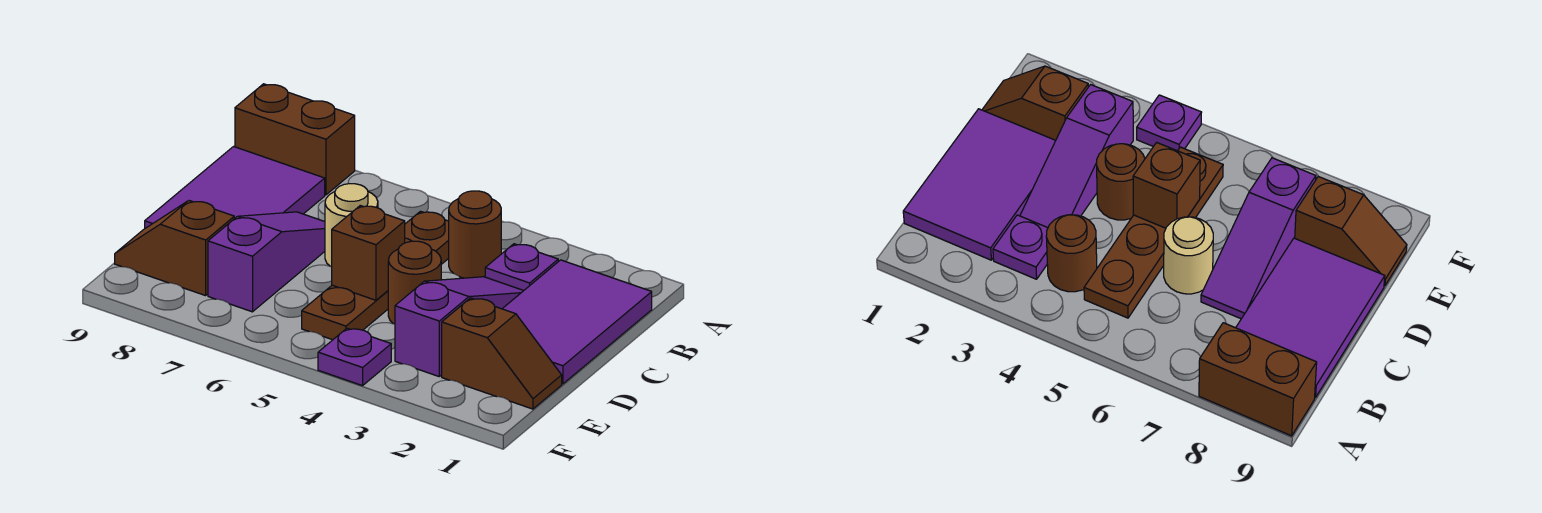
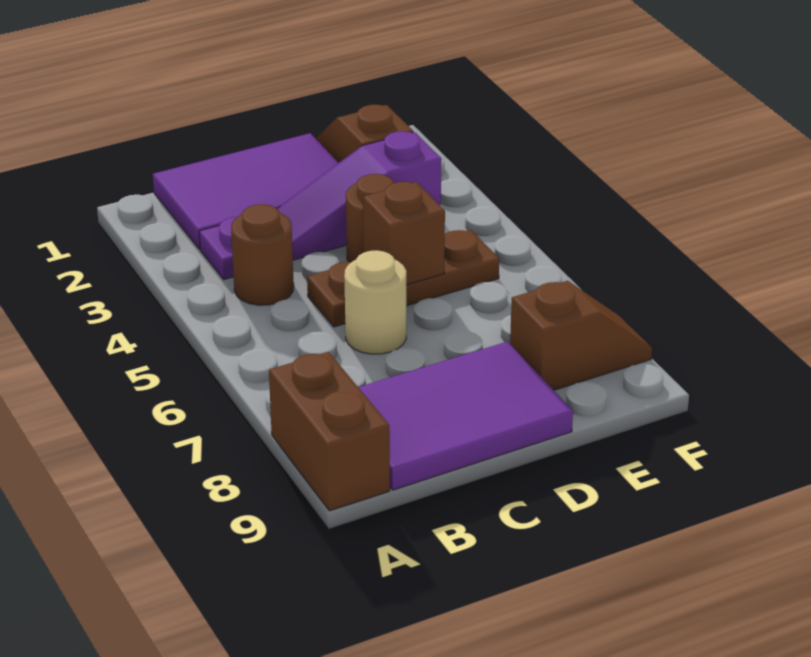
brown 1x4 plate [302,211,449,340] -> brown 1x3 plate [307,230,499,327]
purple 1x3 slope [208,212,325,312] -> none
brown 1x2 slope [115,201,234,296] -> brown 1x2 slope turned to [510,281,652,390]
purple 1x1 plate [318,328,391,386] -> none

